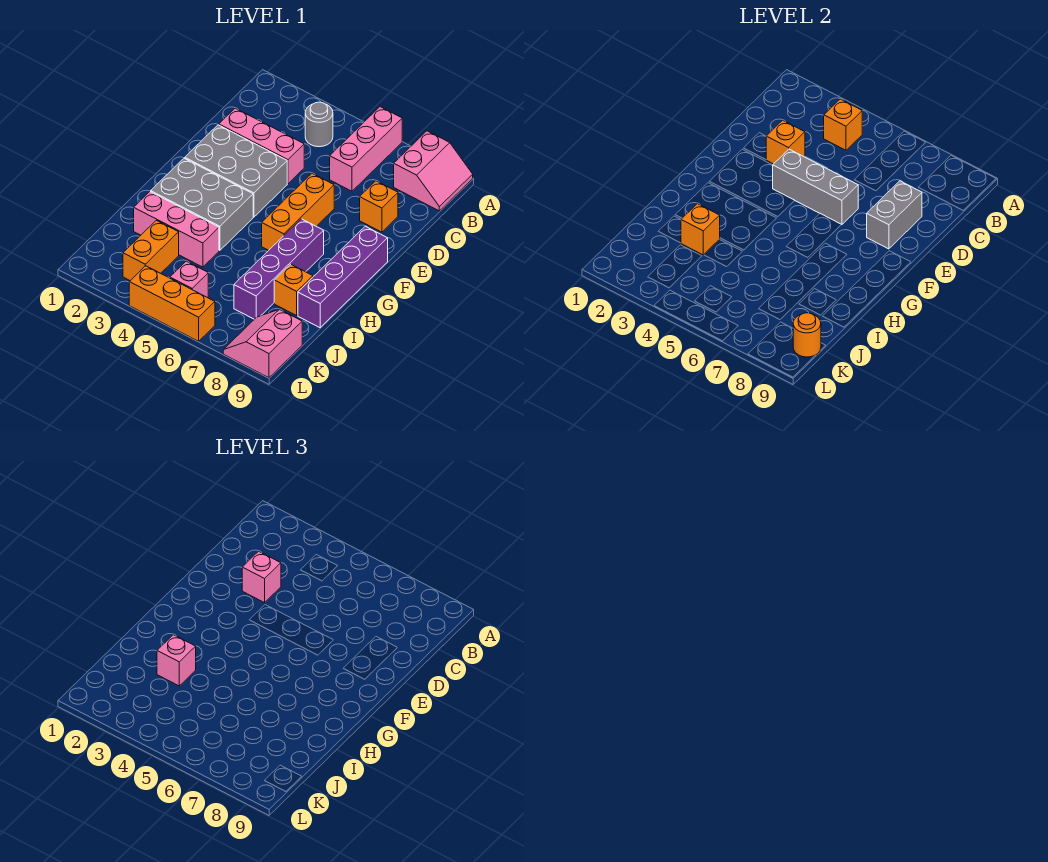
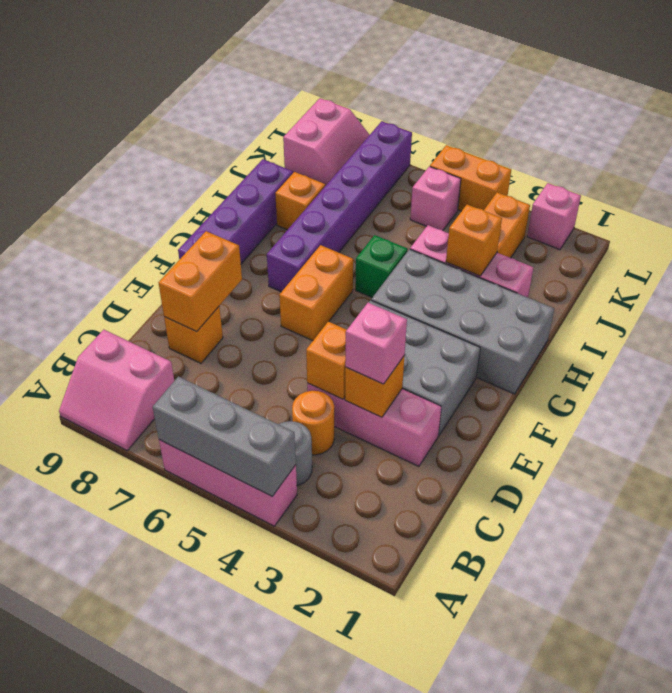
pink 1x3 brick [330,107,402,191] -> pink 1x3 brick turned to [159,440,297,526]
pink 2x2 slope [394,131,473,211] -> pink 2x2 slope turned to [59,330,174,451]
orange 1x1 brick [824,99,862,150] -> orange 1x1 brick moved to [306,322,346,399]
grey 1x2 brick [867,181,922,249] -> orange 1x2 brick [159,231,242,332]
grey 1x3 brick [773,149,858,225] -> grey 1x3 brick moved to [153,377,296,496]
orange 1x3 brick [262,174,334,250] -> orange 1x2 brick [279,245,353,341]
grey 2x3 brick [151,158,253,250] -> grey 2x4 brick [371,249,554,394]
purple 1x4 brick [234,219,324,319] -> purple 1x6 brick [267,121,412,292]
none -> green 1x1 brick [355,235,408,297]
pink 1x1 brick [157,635,196,686] -> pink 1x1 brick moved to [527,183,581,250]
orange 1x1 round brick [793,313,821,357] -> orange 1x1 round brick moved to [292,391,334,455]
orange 1x3 brick [129,266,215,341] -> orange 1x2 brick [430,145,511,211]

